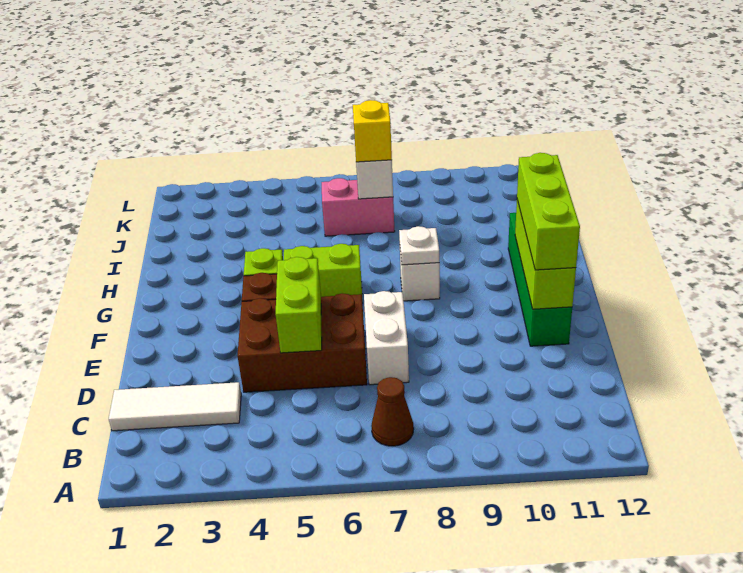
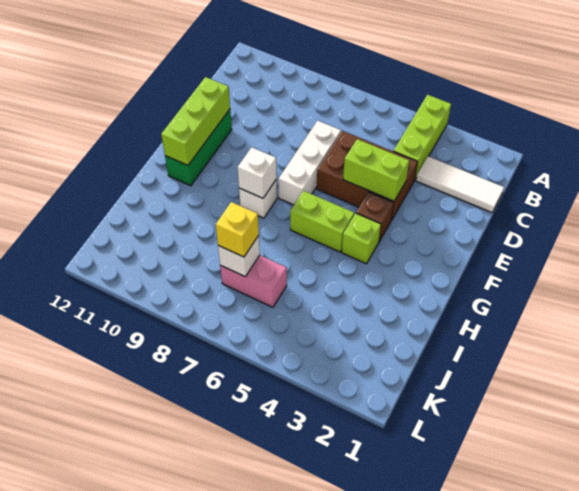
brown 1x1 cone [371,377,414,446] -> none
lime 1x2 brick [276,257,322,353] -> lime 1x2 brick turned to [343,139,409,201]
white 1x2 brick [364,291,409,385] -> white 1x3 brick [278,120,341,205]
green 1x4 brick [508,213,572,346] -> green 1x3 brick [165,110,232,186]
lime 1x3 brick [517,153,580,270] -> lime 1x3 brick moved to [393,95,451,179]
white 1x1 plate [399,226,440,265] -> white 1x1 brick [238,147,277,198]

